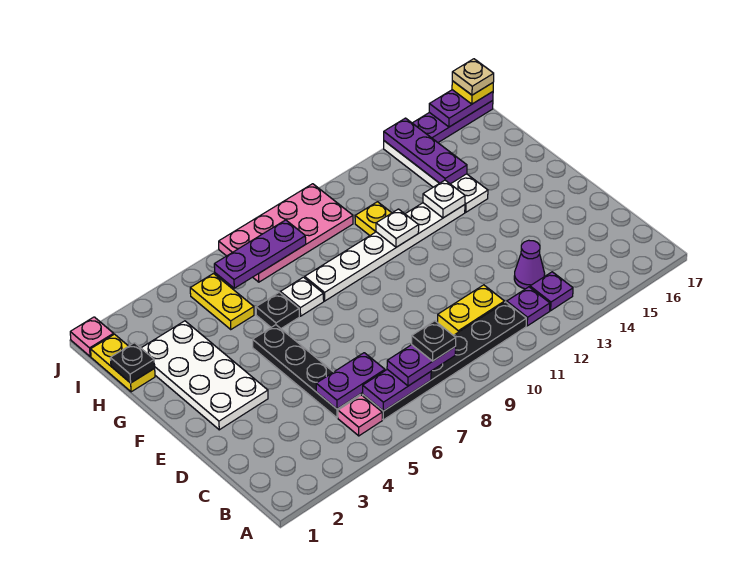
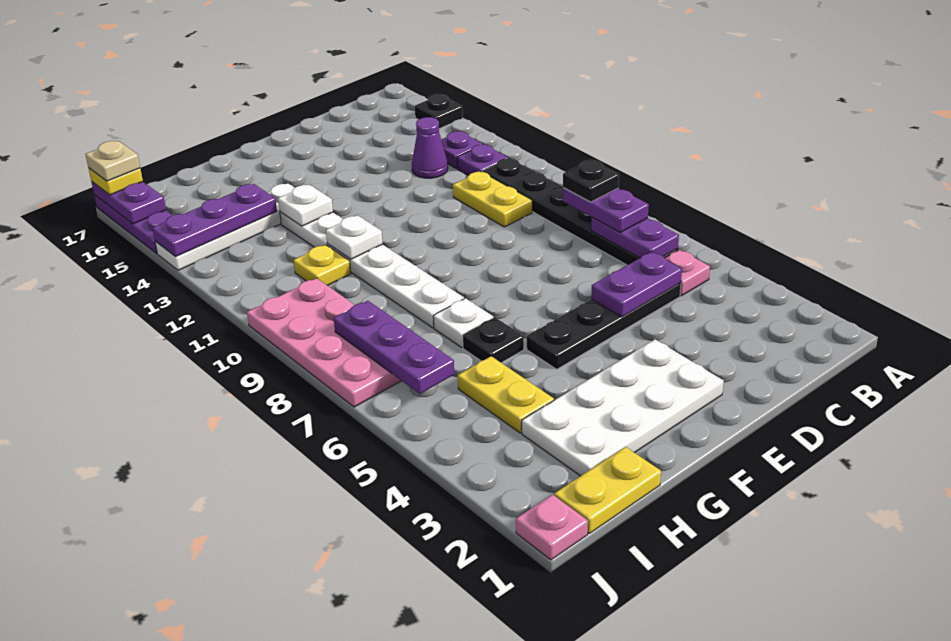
purple 1x2 plate [316,353,385,409] -> purple 1x2 plate turned to [591,252,682,317]
black 1x1 plate [110,343,155,383] -> black 1x1 plate moved to [415,94,463,129]
yellow 1x2 plate [190,274,254,330] -> yellow 1x2 plate turned to [458,356,554,433]

